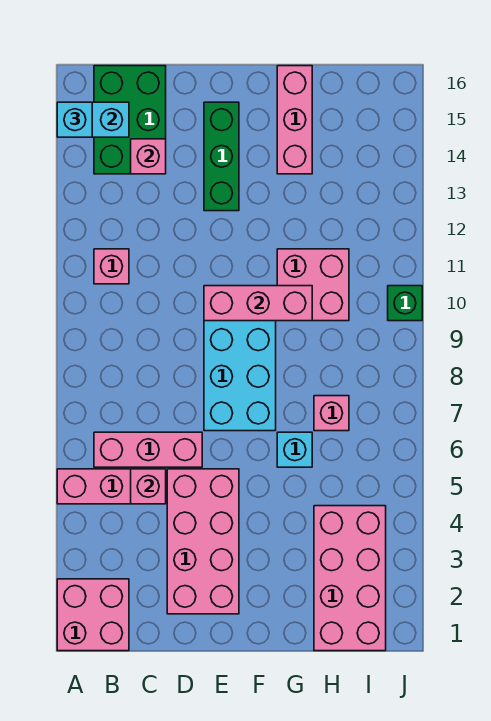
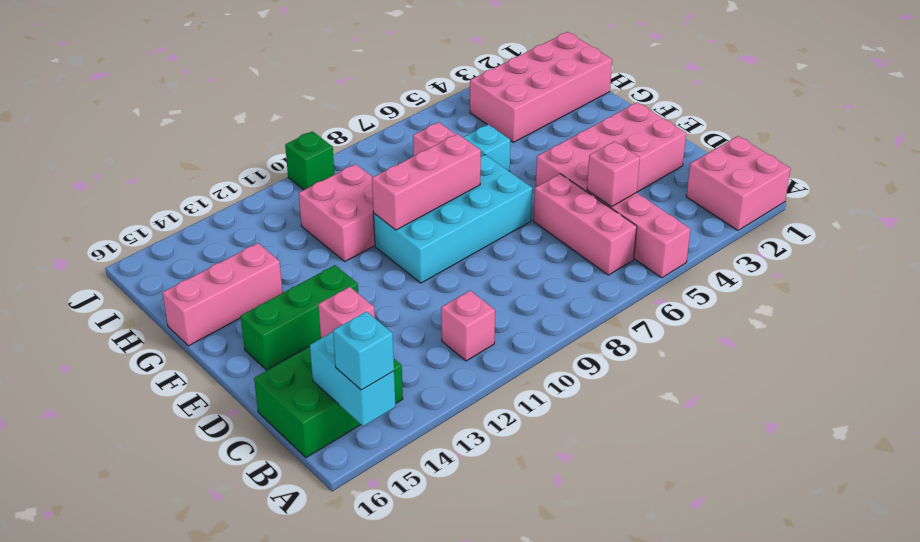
pink 1x3 brick [204,286,312,321] -> pink 1x3 brick turned to [372,134,481,230]

